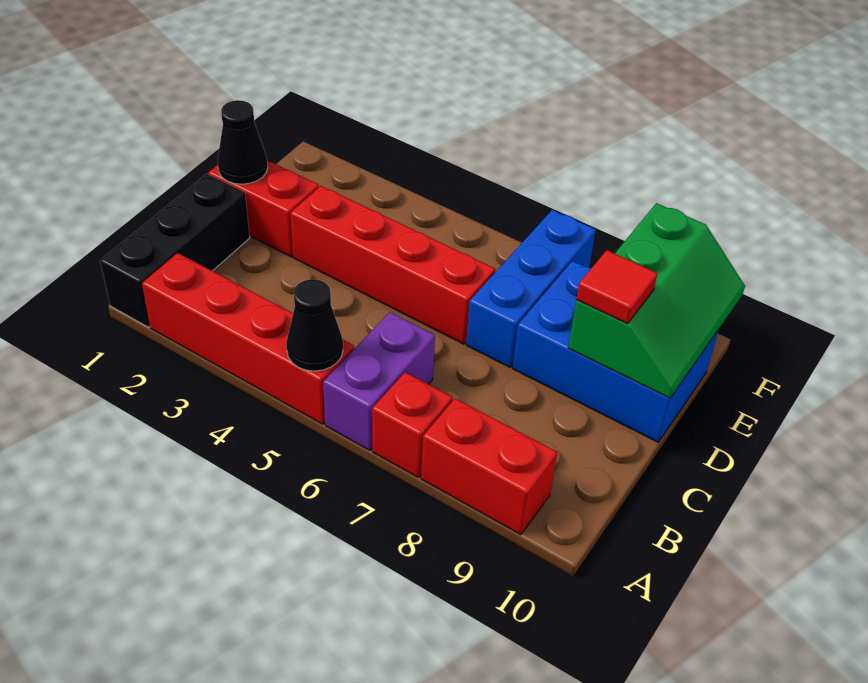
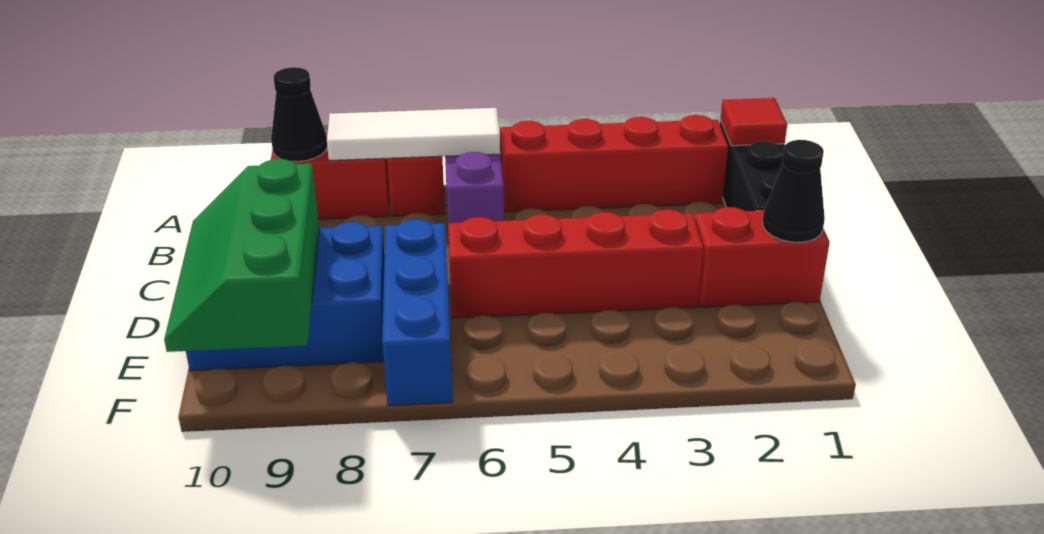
black 1x1 cone [286,279,343,371] -> black 1x1 cone moved to [271,67,327,162]
none -> white 1x3 tile [327,108,500,160]
red 1x1 tile [576,250,658,324] -> red 1x1 tile moved to [721,98,787,146]

